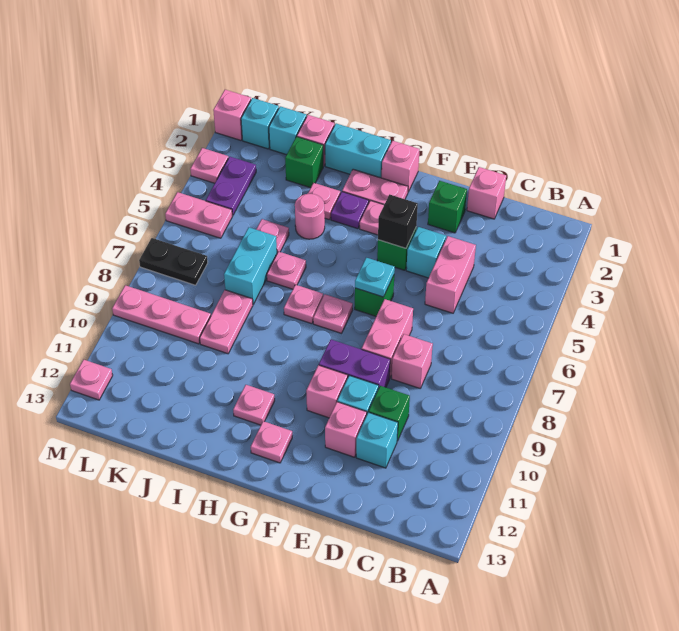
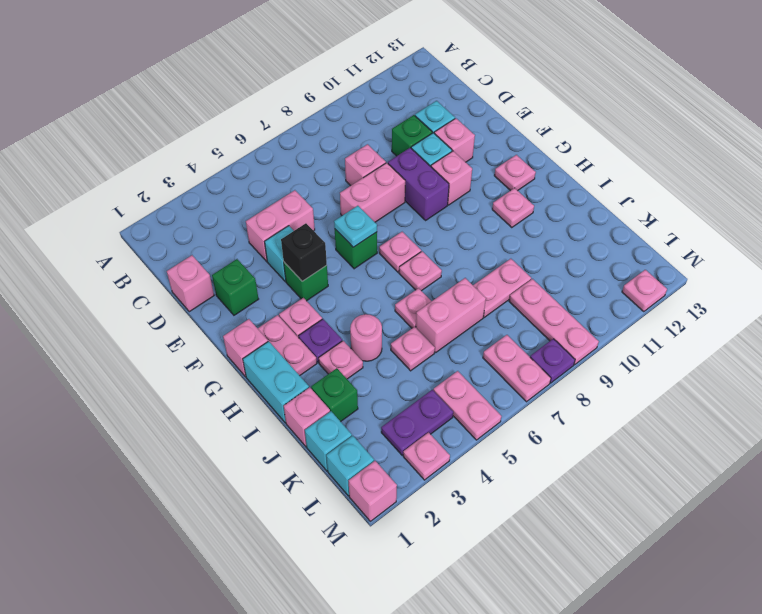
cyan 1x2 brick [224,228,277,304] -> pink 1x2 brick [416,278,486,352]
black 1x2 plate [139,238,208,285] -> pink 1x2 plate [483,335,551,402]
none -> purple 1x1 plate [530,339,575,383]

